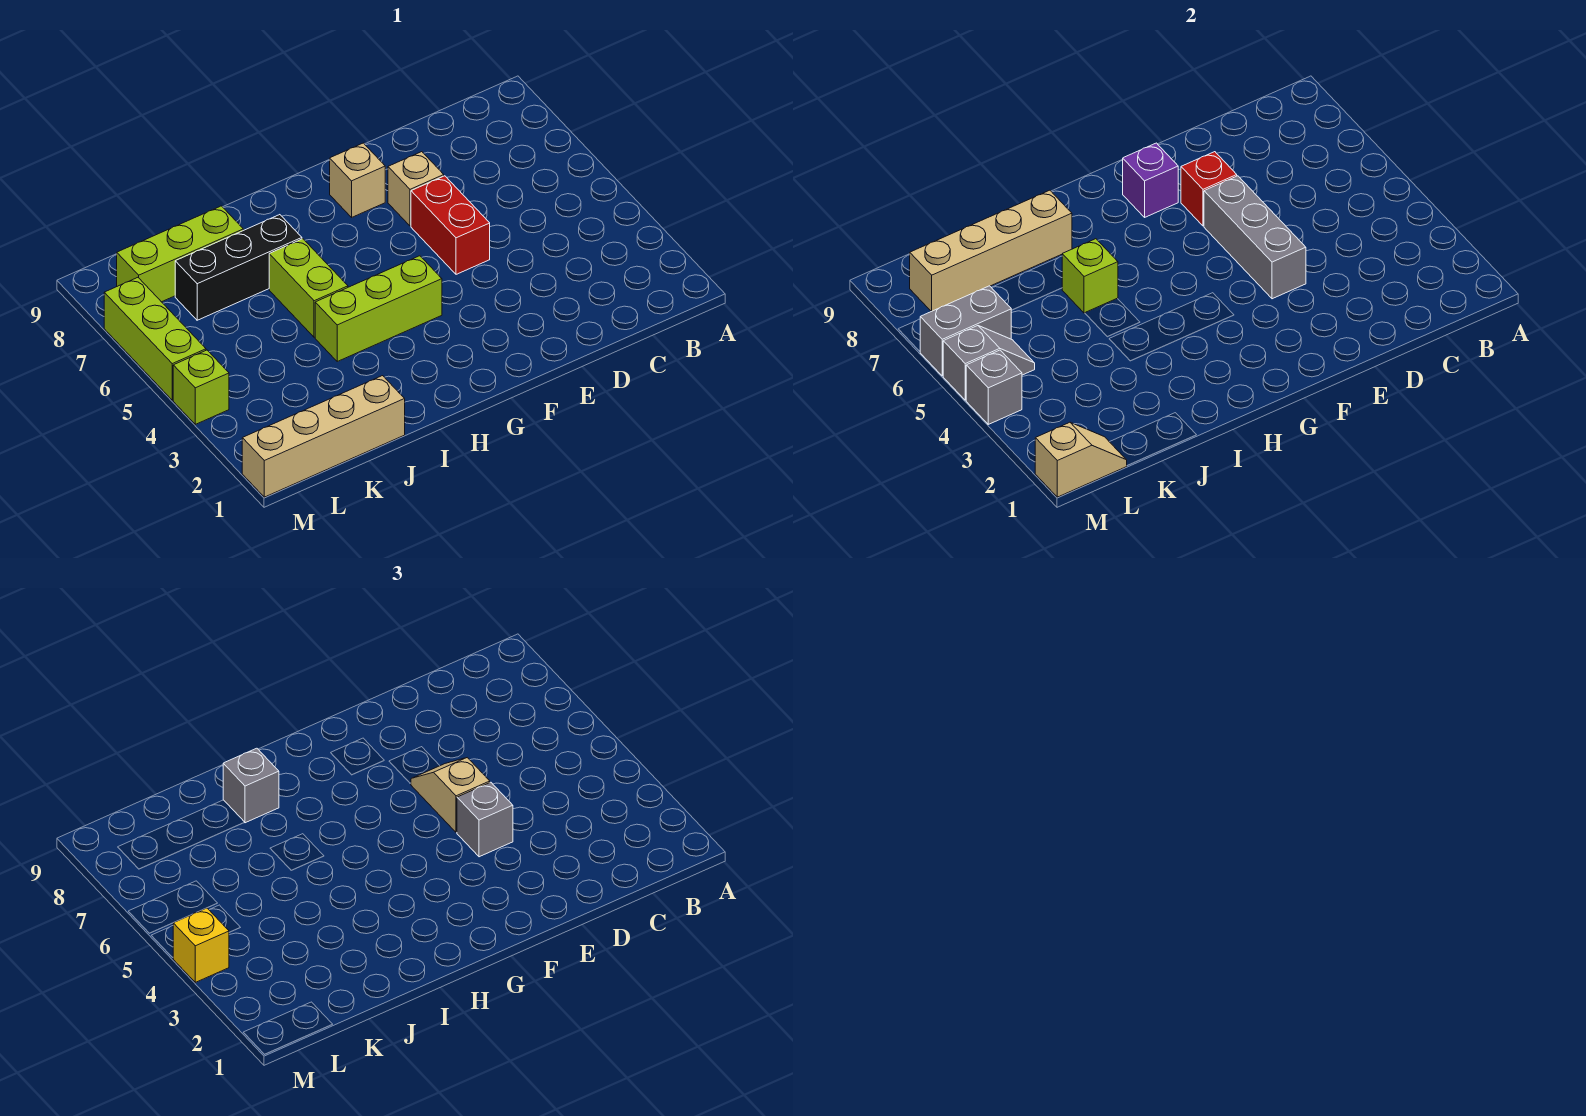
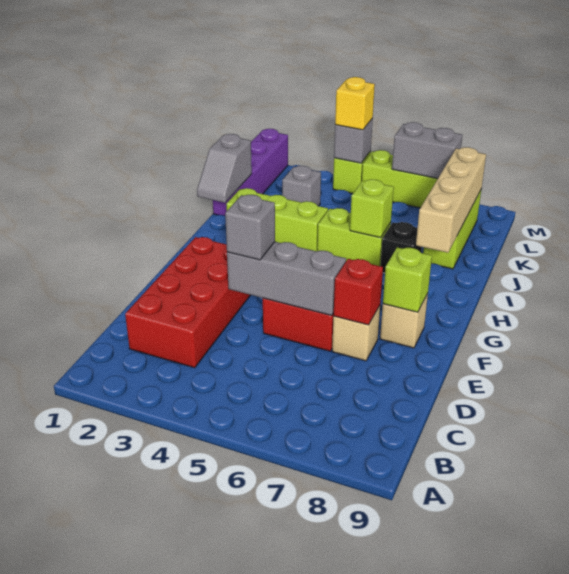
none -> red 2x4 brick [125,237,250,368]
tan 1x2 slope [411,758,490,832] -> none
purple 1x1 brick [1123,143,1178,217] -> lime 1x1 brick [383,247,432,312]
lime 1x3 brick [315,256,442,361] -> lime 1x3 brick turned to [226,188,328,251]
black 1x3 brick [175,215,302,320] -> black 1x1 brick [380,222,422,273]
grey 1x1 brick [223,748,279,823] -> grey 1x1 brick moved to [282,166,321,206]
tan 1x4 brick [242,376,405,497] -> purple 1x4 brick [213,129,288,216]
tan 1x2 slope [1035,422,1127,497] -> none
grey 1x2 slope [943,326,1035,400] -> grey 1x2 slope moved to [197,134,252,203]
grey 1x2 brick [920,286,1011,376] -> grey 1x2 brick turned to [392,122,462,178]

